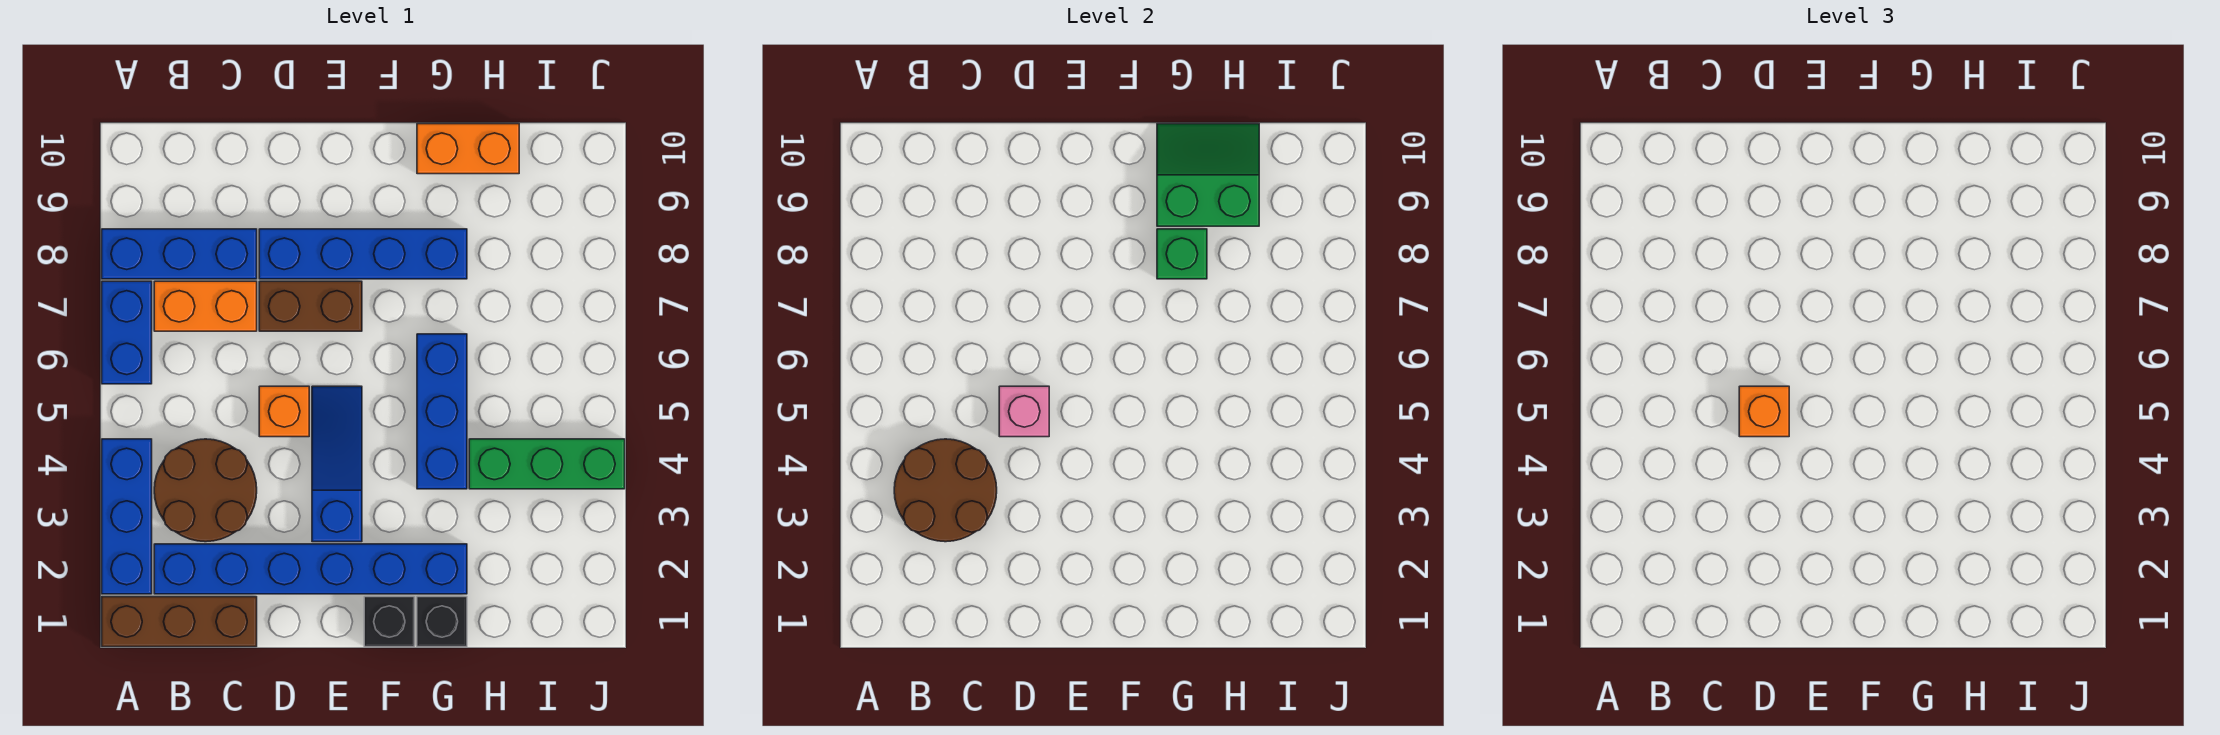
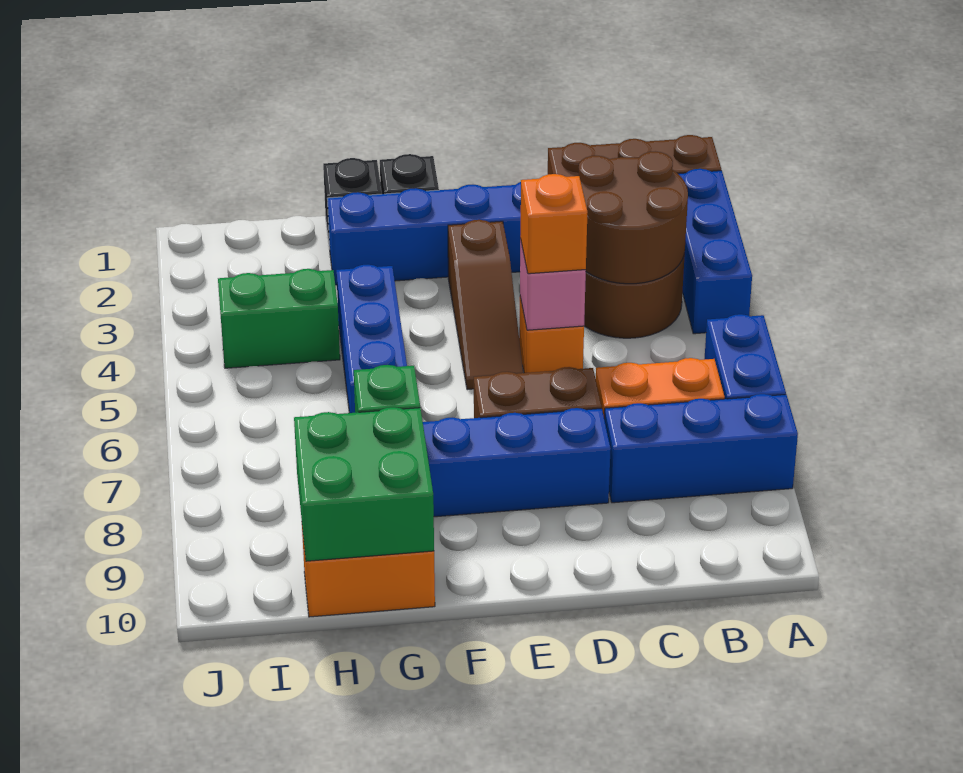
blue 1x3 slope [312,386,362,542] -> brown 1x3 slope [448,220,523,390]
green 2x2 slope [1157,124,1259,226] -> green 2x2 brick [294,407,434,561]
green 1x3 brick [469,439,625,489] -> green 1x2 brick [218,269,340,368]

